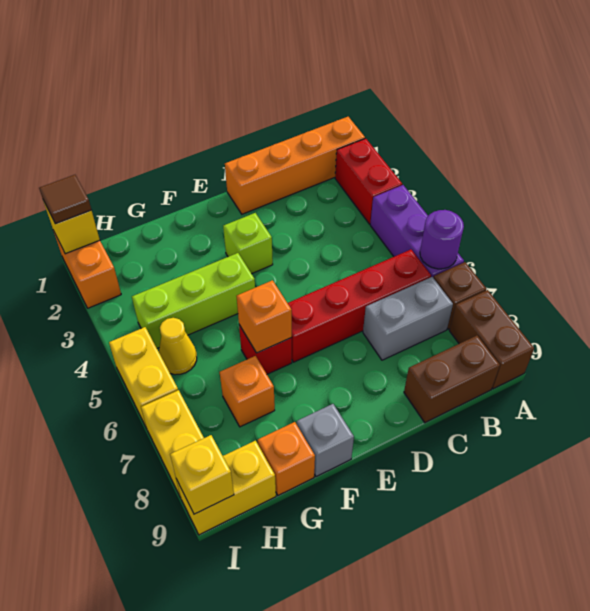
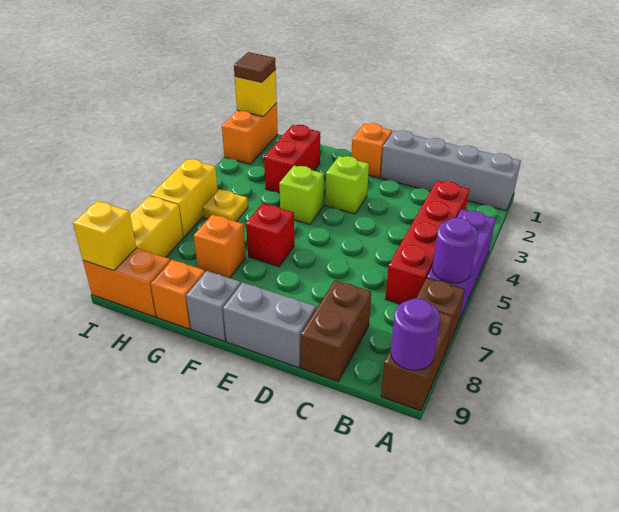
orange 1x4 brick [225,117,365,214] -> grey 1x4 brick [381,131,521,210]
red 1x2 brick [335,138,402,224] -> red 1x2 brick moved to [264,125,320,193]
none -> purple 1x1 round brick [391,298,440,370]
red 1x4 brick [288,250,431,362] -> red 1x4 brick turned to [385,181,469,304]
grey 1x2 brick [363,277,453,360] -> grey 1x2 brick moved to [223,282,316,368]
brown 1x2 brick [404,336,500,423] -> brown 1x2 brick turned to [301,280,371,381]
lime 1x3 brick [132,253,255,348] -> lime 1x1 brick [279,166,324,224]
orange 1x1 brick [237,280,292,353] -> orange 1x1 brick moved to [352,123,392,178]
yellow 1x1 cone [159,318,197,375] -> yellow 1x1 plate [203,190,248,221]
yellow 1x2 brick [177,440,276,535] -> orange 1x2 brick [83,248,170,317]

